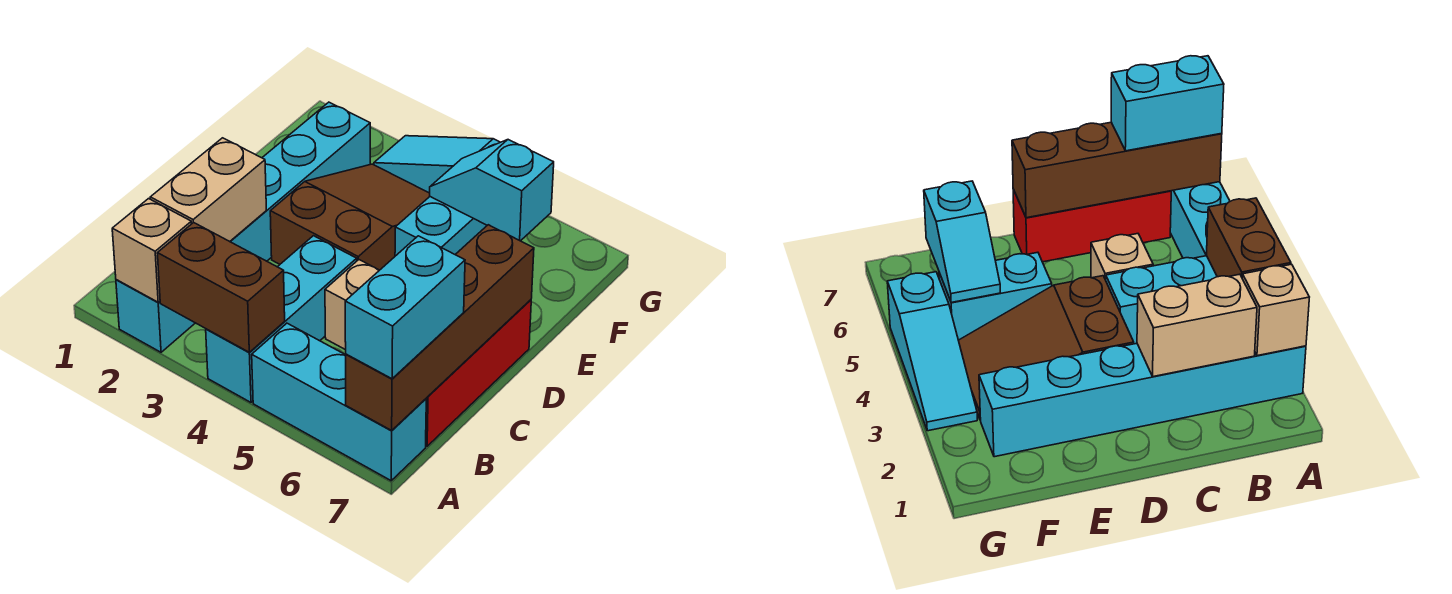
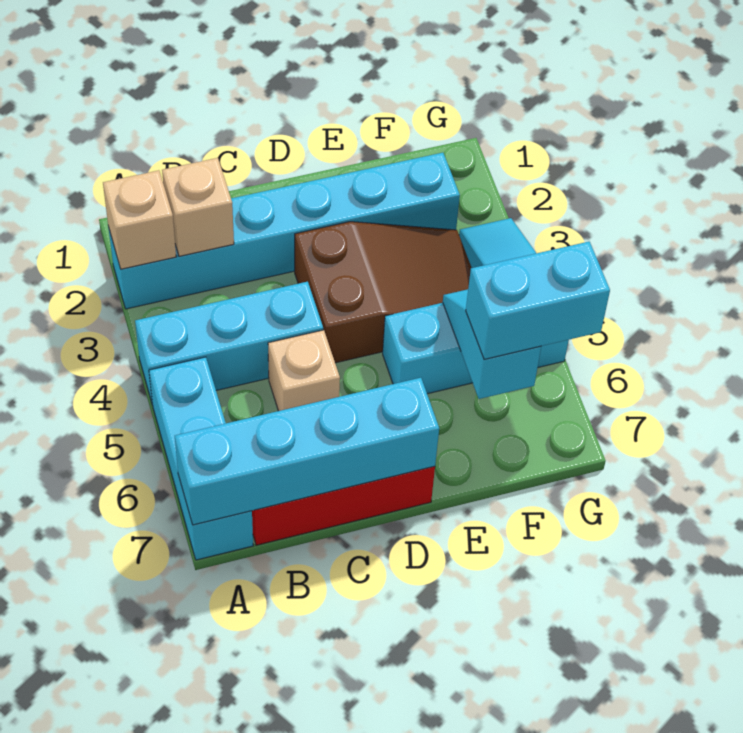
brown 1x2 brick [157,222,285,352] -> none
brown 1x4 brick [346,225,534,430] -> cyan 1x4 brick [175,378,439,525]
cyan 1x2 brick [345,236,465,379] -> cyan 1x2 brick moved to [466,242,610,359]
tan 1x2 brick [150,138,266,241] -> tan 1x1 brick [162,158,234,256]

